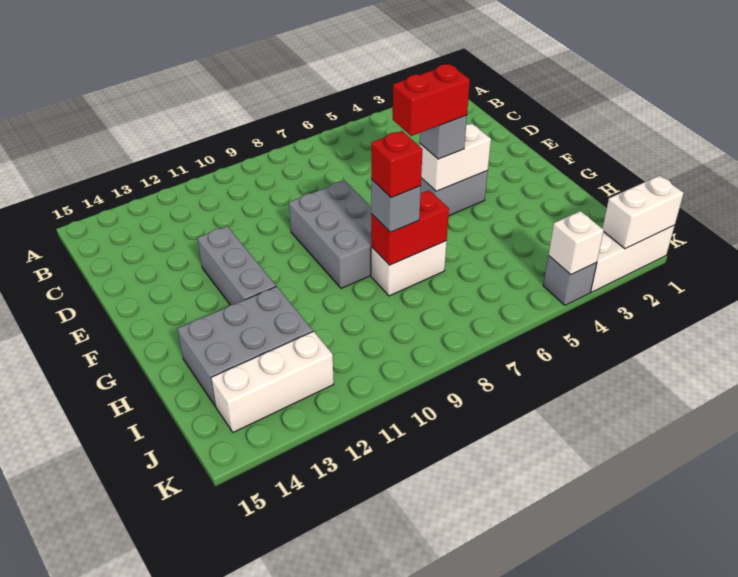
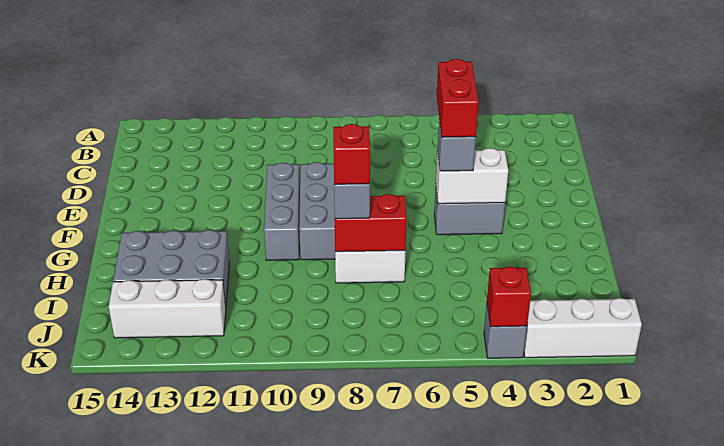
grey 1x3 brick [198,226,276,305] -> grey 1x3 brick moved to [264,163,300,260]
red 1x2 brick [393,64,470,136] -> red 1x2 brick turned to [437,59,479,137]
white 1x2 brick [602,175,684,249] -> none
white 1x1 brick [549,211,604,275] -> red 1x1 brick [487,267,531,327]

